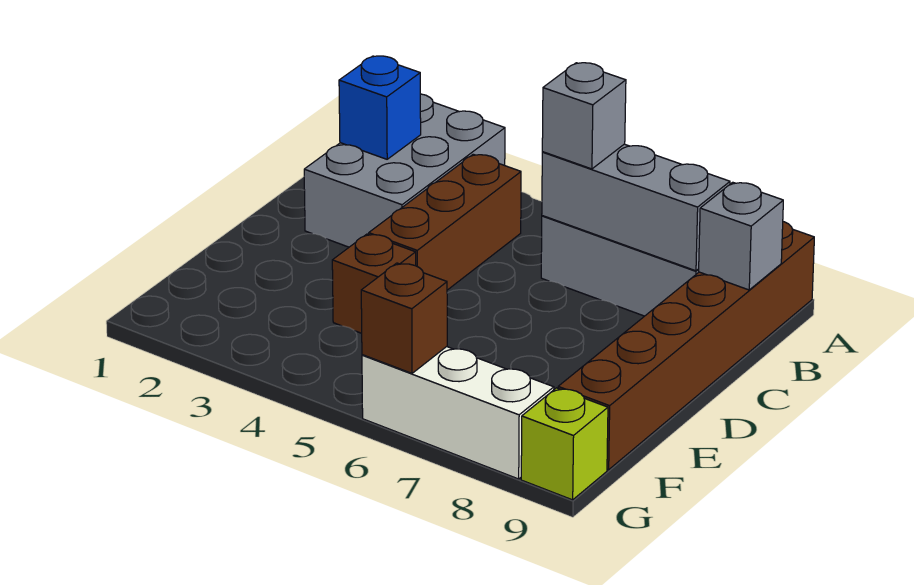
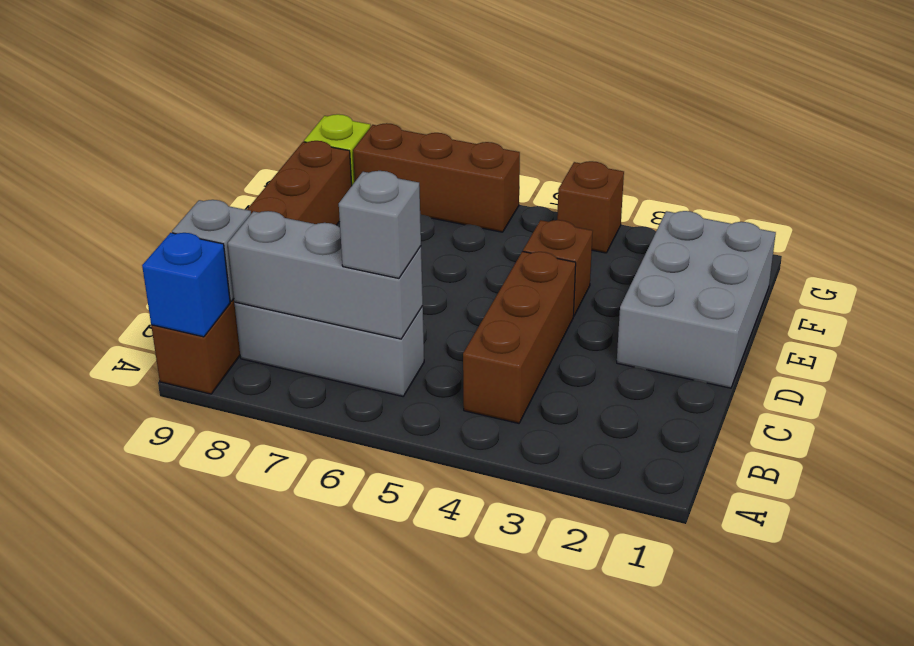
grey 2x3 brick [304,94,505,247] -> grey 2x3 brick moved to [617,211,776,388]
blue 1x1 brick [339,56,421,159] -> blue 1x1 brick moved to [142,233,230,337]
white 1x3 brick [362,347,554,479] -> brown 1x3 brick [353,123,520,232]
brown 1x1 brick [361,263,447,373] -> brown 1x1 brick moved to [557,161,624,253]

